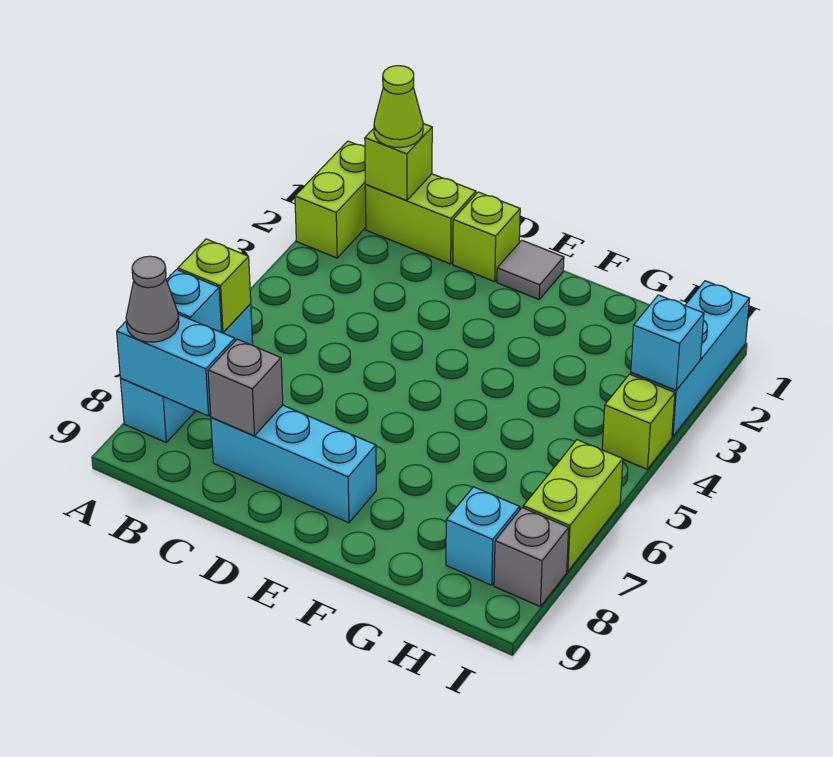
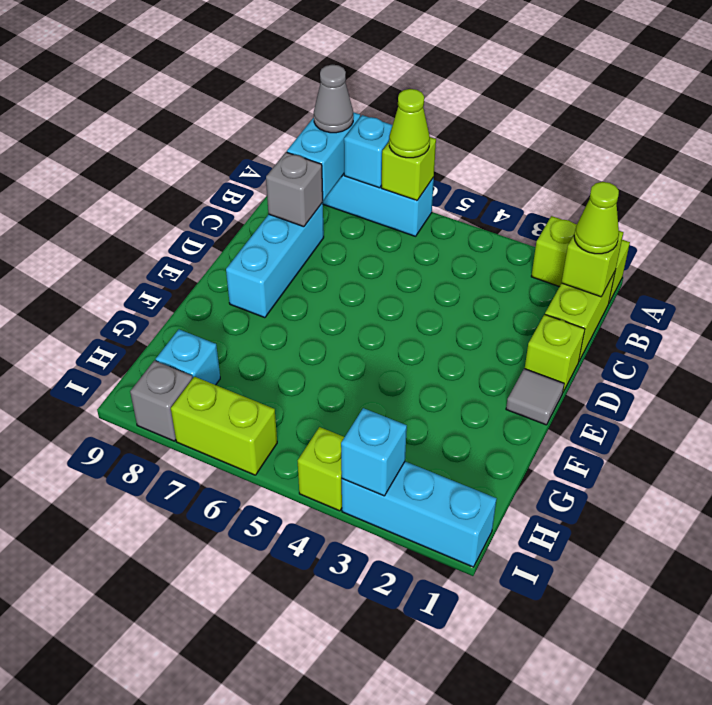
none -> lime 1x1 cone [389,89,430,158]

